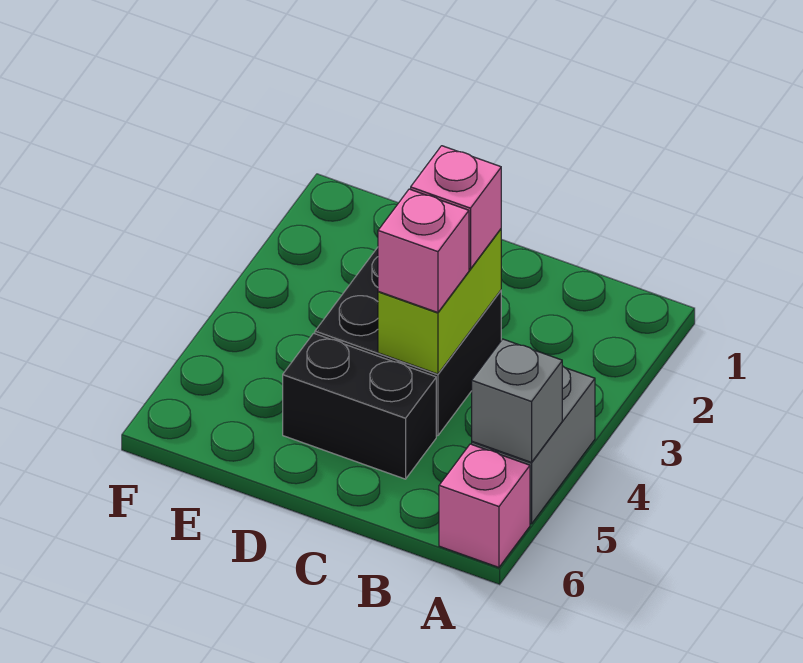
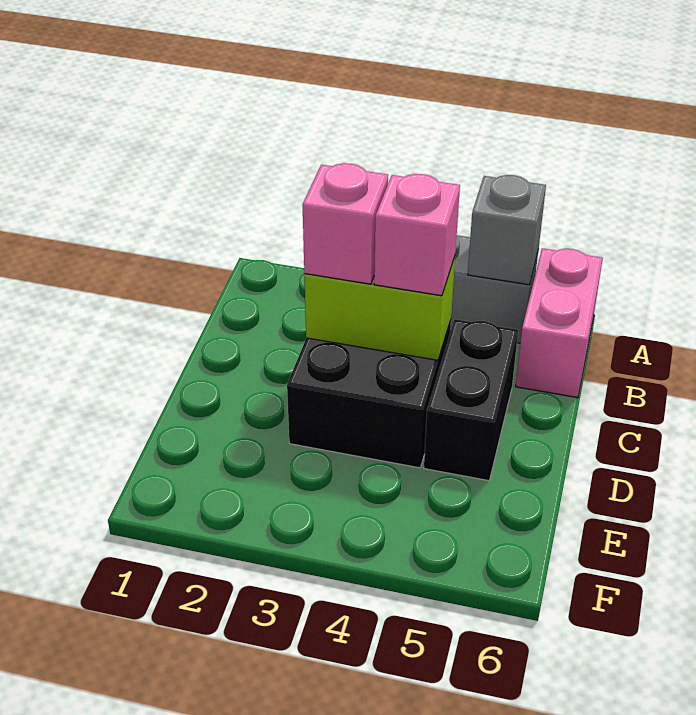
pink 1x1 brick [439,444,530,567] -> pink 1x2 brick [516,248,603,398]

